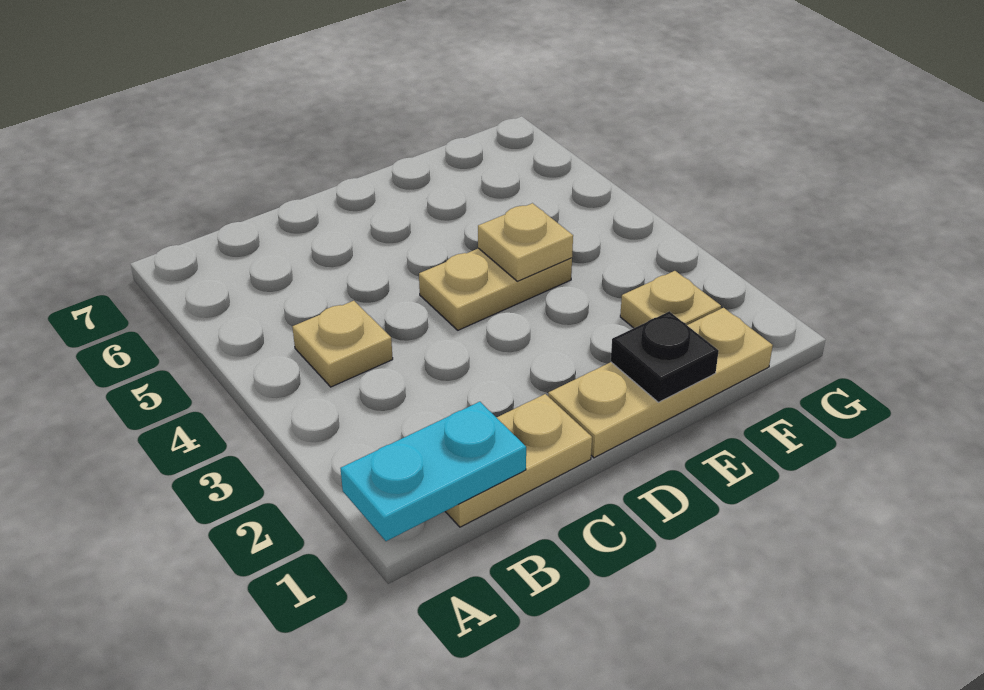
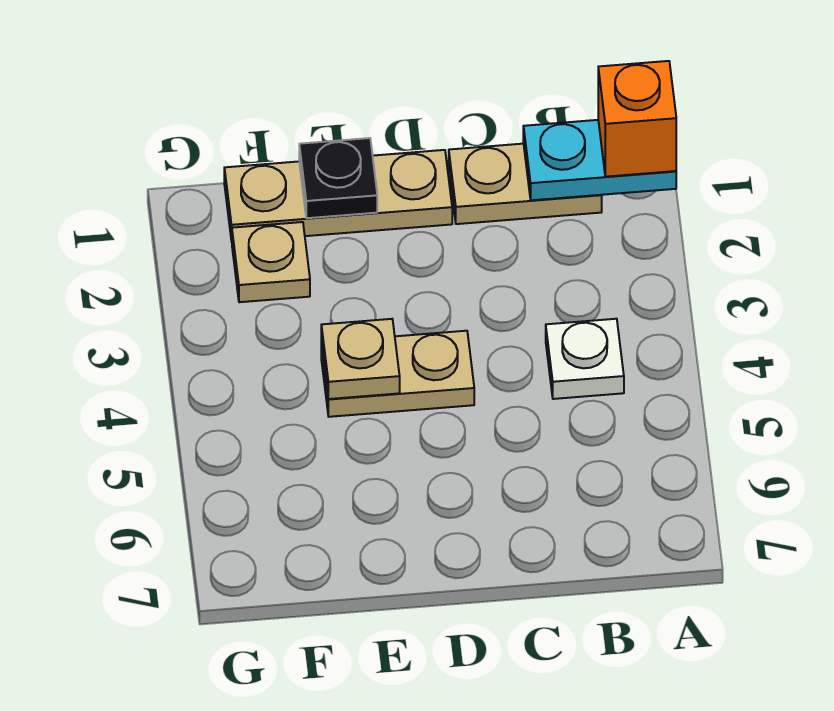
none -> orange 1x1 brick [598,61,676,177]
tan 1x1 plate [292,301,393,387] -> white 1x1 plate [546,319,624,399]

